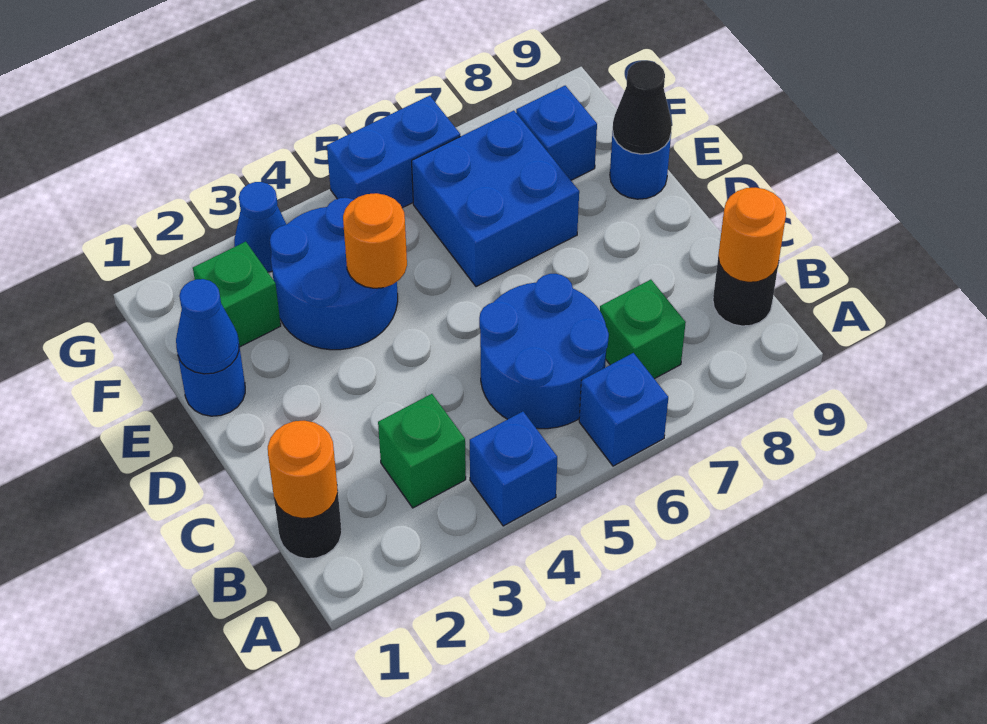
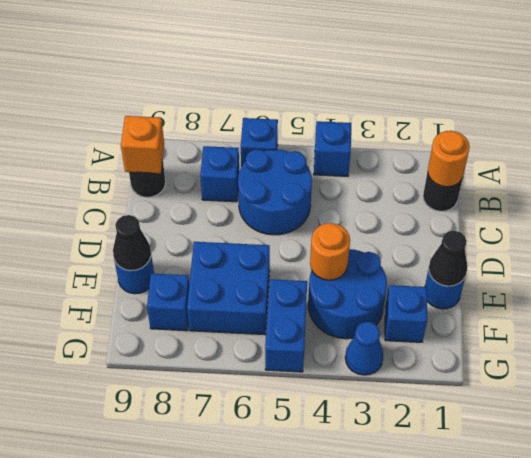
green 1x1 brick [378,394,466,508] -> none
green 1x1 brick [600,280,686,379] -> blue 1x1 brick [200,146,239,202]
orange 1x1 round brick [718,187,786,282] -> orange 1x1 brick [121,116,164,173]
blue 1x1 cone [176,279,239,374] -> black 1x1 cone [429,231,467,286]
green 1x1 brick [193,242,281,347] -> blue 1x1 brick [385,285,427,342]
blue 1x2 brick [327,96,460,208] -> blue 1x2 brick turned to [265,279,307,372]

